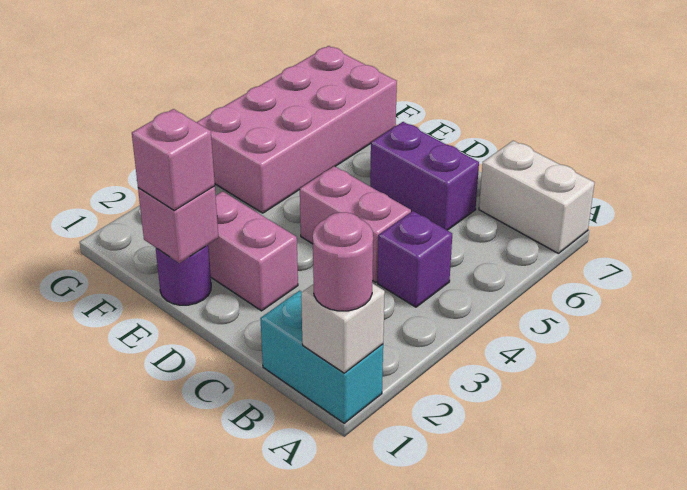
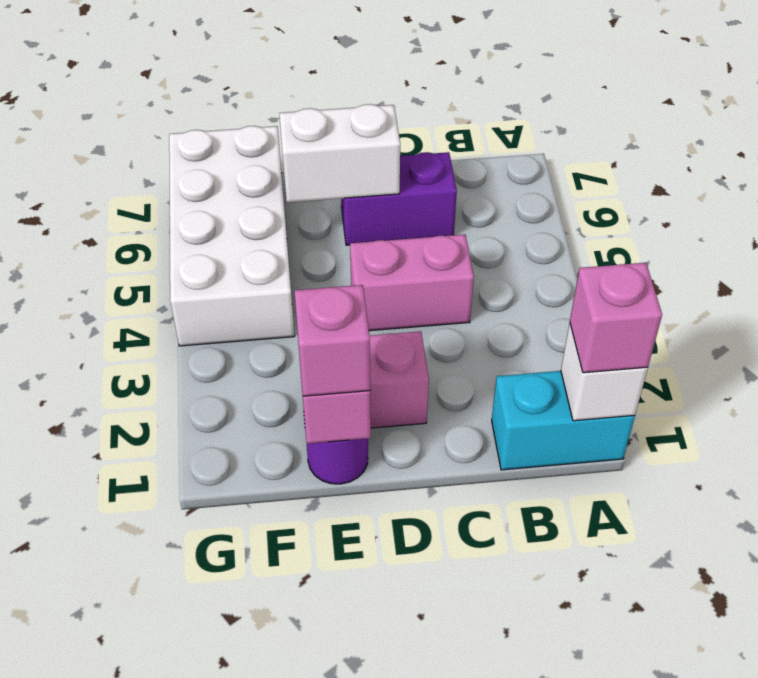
pink 1x1 round brick [313,212,373,311] -> pink 1x1 brick [570,263,662,373]
white 1x2 brick [479,141,594,254] -> white 1x2 brick moved to [279,104,400,202]
purple 1x1 brick [378,211,452,307] -> none
pink 2x4 brick [197,46,397,213] -> white 2x4 brick [169,126,295,346]

